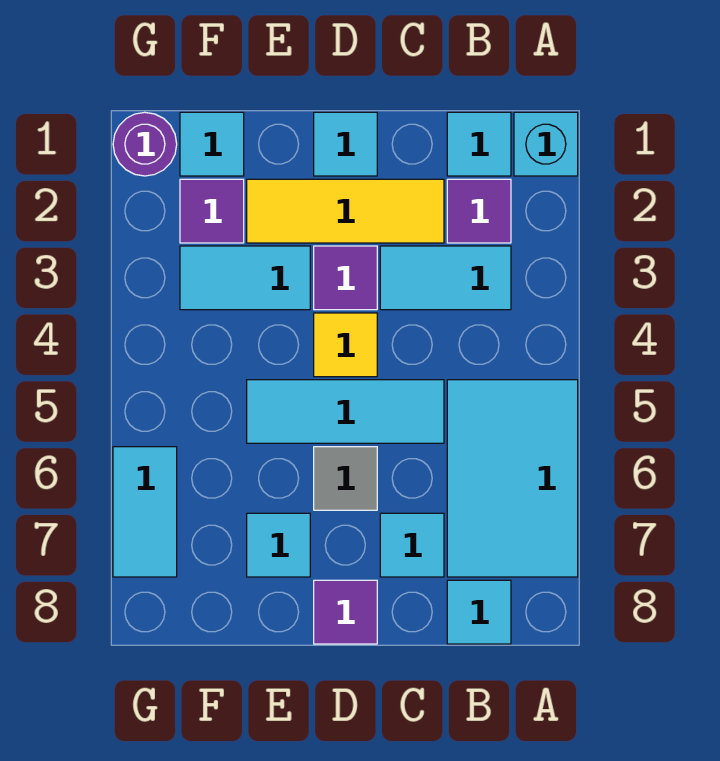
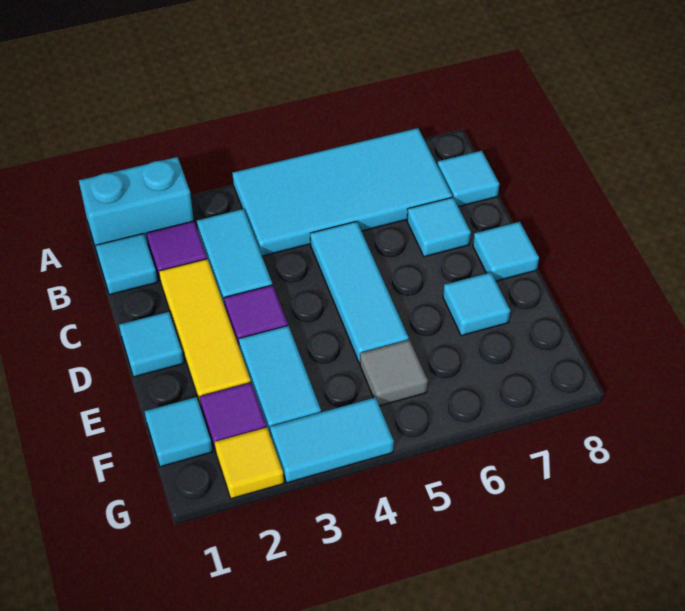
cyan 1x1 brick [514,112,578,176] -> cyan 1x2 brick [79,157,194,252]
cyan 2x3 tile [447,380,578,577] -> cyan 2x4 tile [232,128,452,256]
yellow 1x1 tile [314,313,377,377] -> yellow 1x1 tile moved to [215,427,284,499]
grey 1x1 tile [314,447,377,510] -> grey 1x1 tile moved to [360,340,428,406]
purple 1x1 tile [314,580,377,644] -> cyan 1x1 tile [473,222,539,281]
purple 1x1 round brick [113,112,177,176] -> none
cyan 1x2 tile [113,447,177,577] -> cyan 1x2 tile moved to [270,397,394,483]

